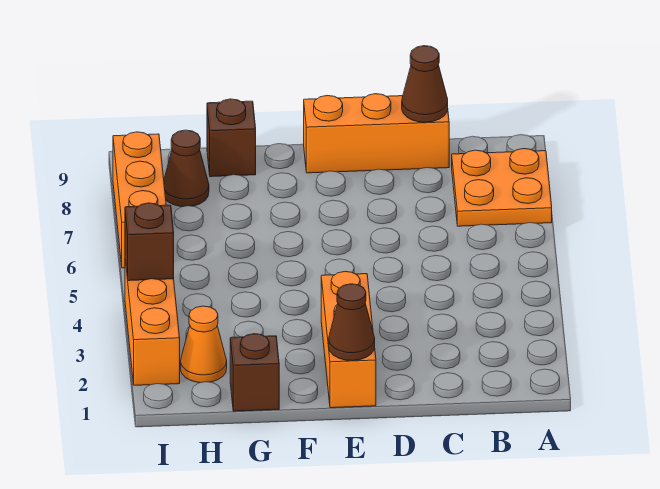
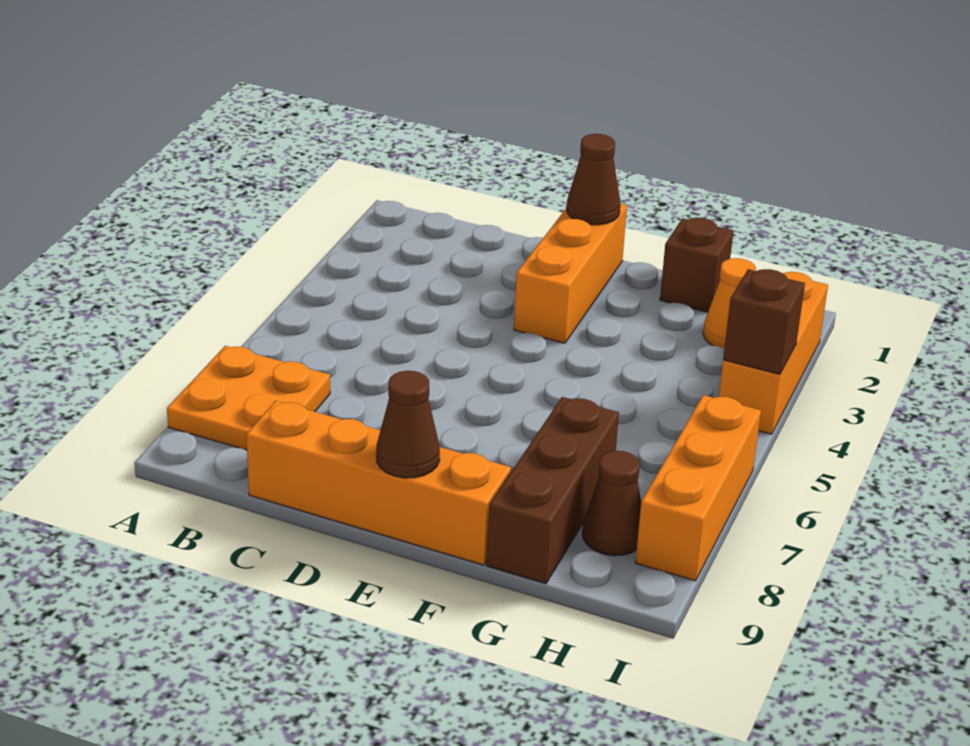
orange 1x3 brick [304,94,449,173] -> orange 1x4 brick [246,401,511,565]
brown 1x1 cone [402,46,448,122] -> brown 1x1 cone moved to [376,371,440,478]
brown 1x1 brick [207,99,256,177] -> brown 1x3 brick [487,397,619,584]

